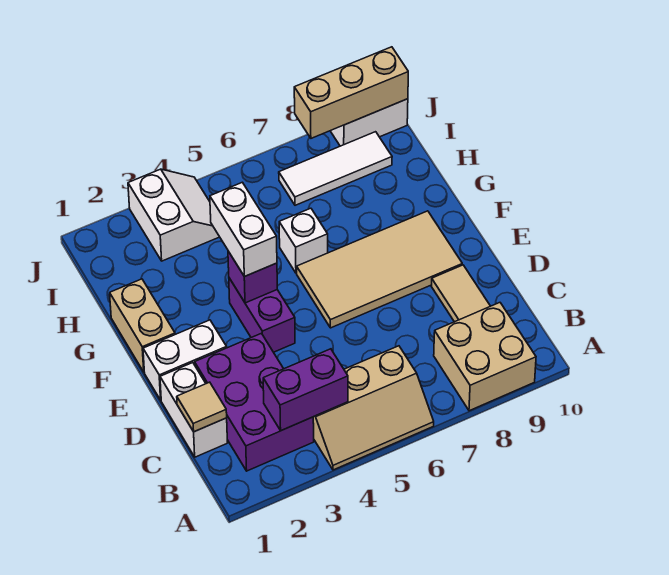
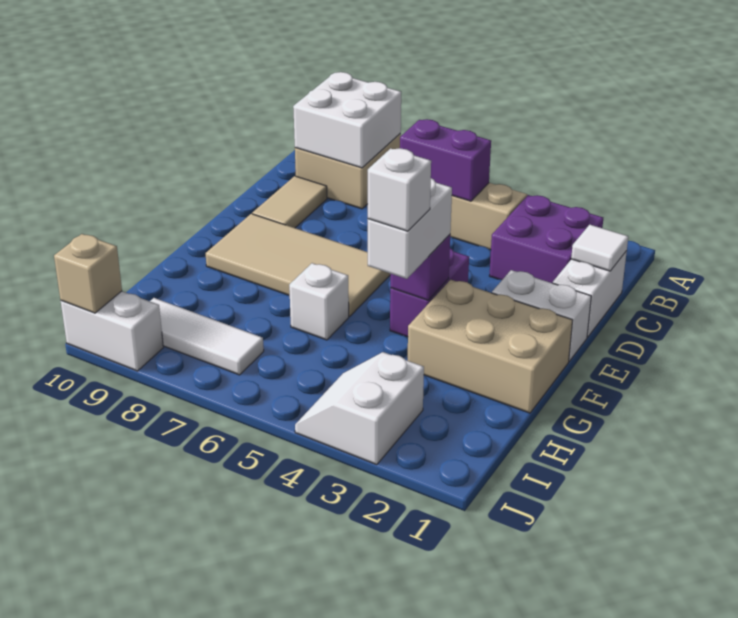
none -> white 2x2 brick [293,72,401,168]
purple 2x3 brick [195,333,314,471] -> purple 2x2 brick [489,195,603,283]
purple 1x2 brick [263,349,348,431] -> purple 1x2 brick moved to [400,119,491,201]
tan 1x1 tile [177,382,227,432] -> white 1x1 tile [571,225,628,271]
tan 1x2 brick [110,279,175,372] -> tan 2x3 brick [408,280,573,413]
none -> white 1x1 brick [368,148,431,231]
tan 1x3 brick [294,47,408,138] -> tan 1x1 brick [54,234,122,313]

